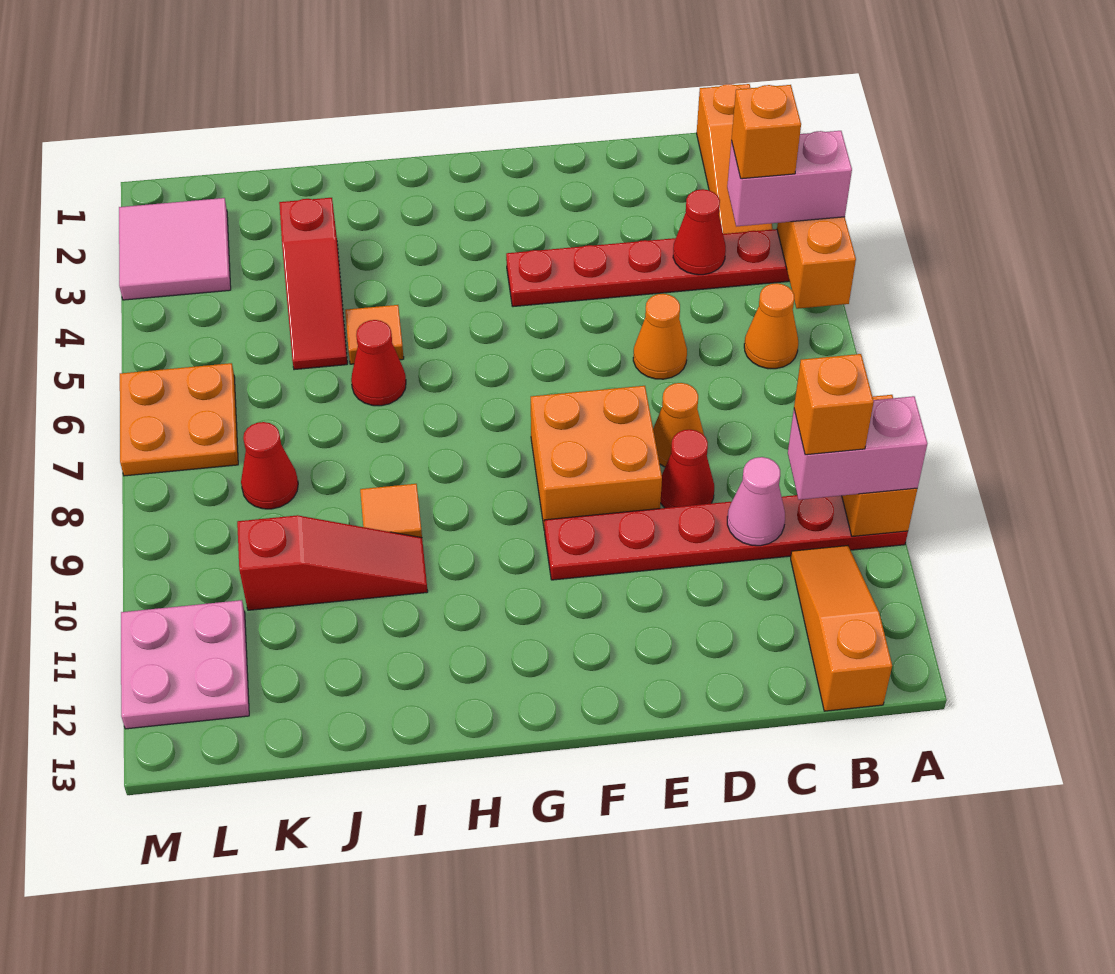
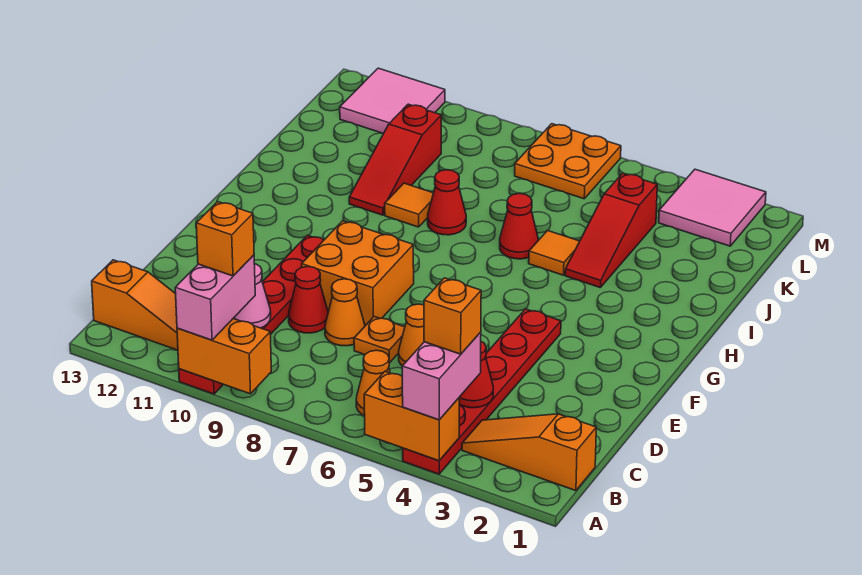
none -> orange 1x1 plate [354,317,405,363]
red 1x3 slope [279,198,347,370] -> red 1x3 slope turned to [565,173,657,287]
red 1x1 cone [241,422,298,509] -> red 1x1 cone moved to [428,170,466,235]
pink 2x2 plate [121,600,249,729] -> pink 2x2 tile [340,68,445,134]

